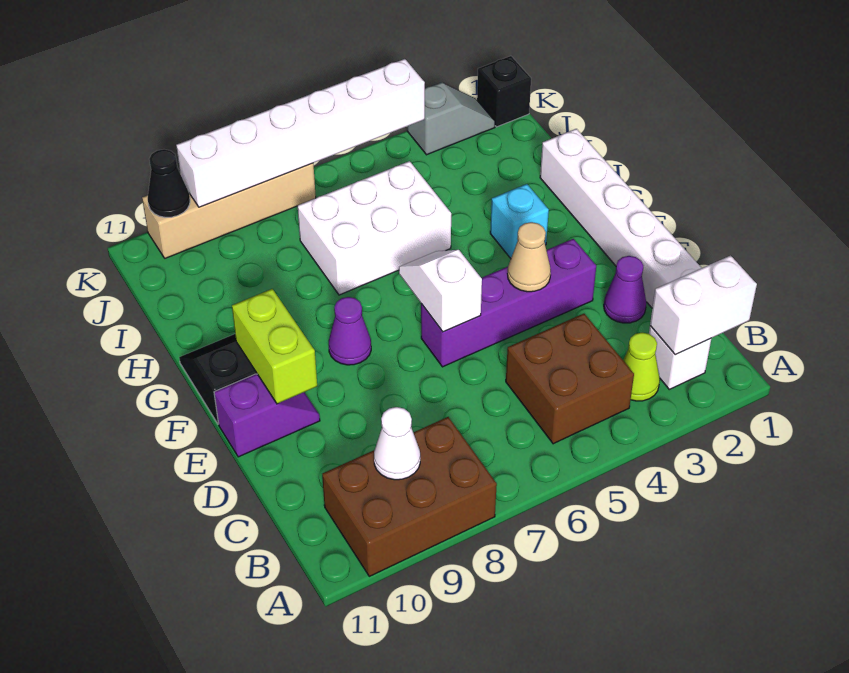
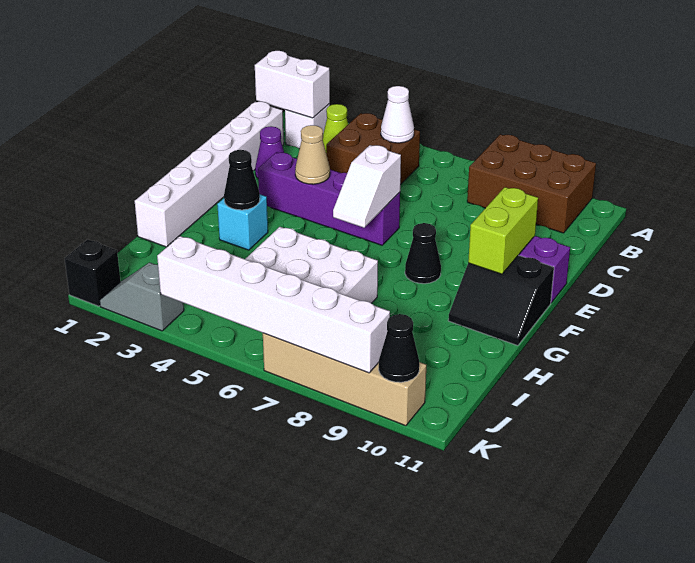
white 1x1 cone [374,407,420,480] -> white 1x1 cone moved to [381,86,414,143]
purple 1x1 cone [329,297,371,365] -> black 1x1 cone [405,223,441,284]
none -> black 1x1 cone [224,150,260,210]

